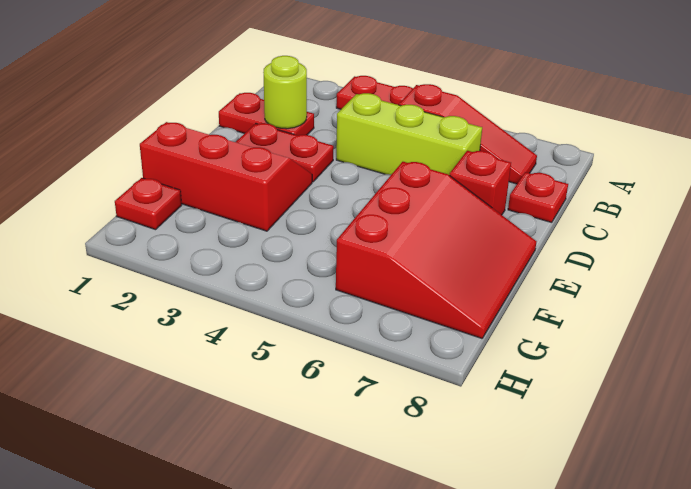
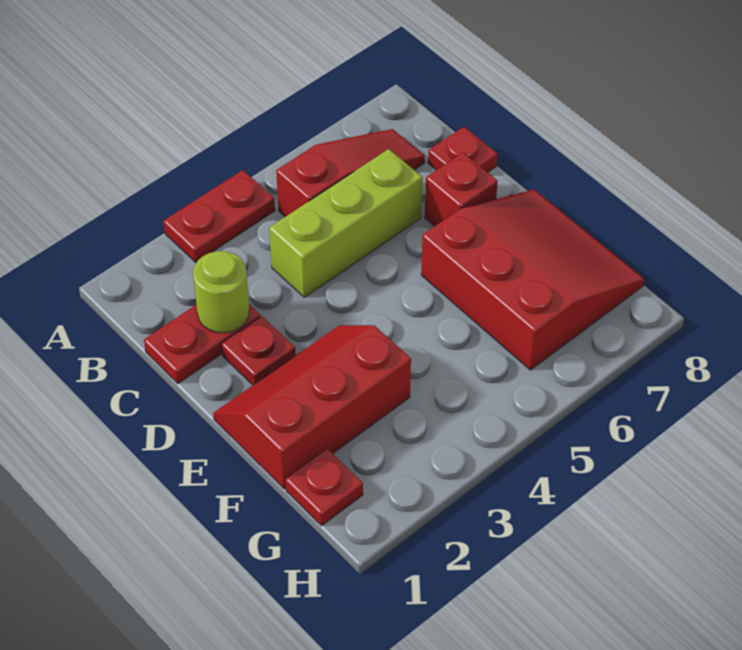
red 1x2 plate [236,123,334,182] -> red 1x1 plate [221,316,296,385]

